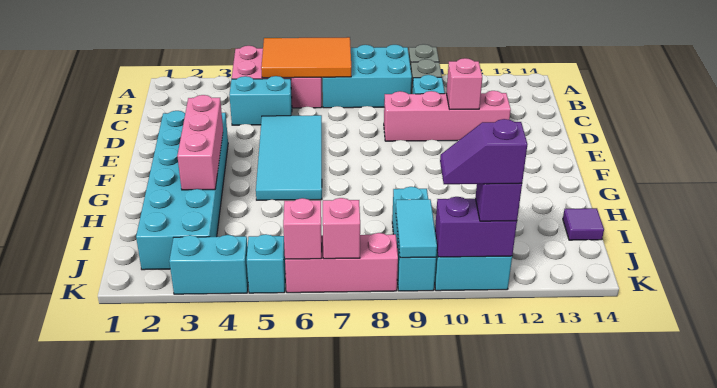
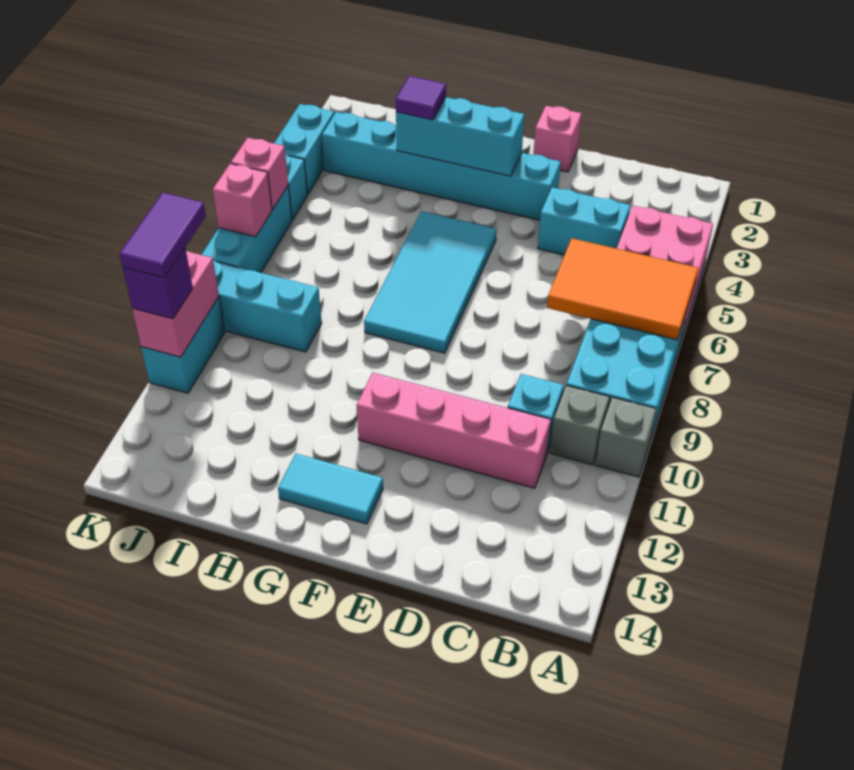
orange 2x3 tile [261,37,351,78] -> orange 2x3 tile turned to [547,238,698,340]
cyan 1x2 brick [230,76,292,125] -> cyan 1x2 brick turned to [538,187,630,255]
cyan 2x4 tile [256,115,322,200] -> cyan 2x4 tile turned to [364,211,497,353]
pink 1x4 brick [384,91,511,141] -> pink 1x4 brick turned to [357,373,551,488]
pink 1x1 brick [446,58,482,110] -> pink 1x1 brick moved to [533,106,582,172]
cyan 2x6 brick [136,111,228,270] -> cyan 1x6 brick [322,112,561,220]
pink 1x3 brick [177,95,223,190] -> cyan 1x3 brick [396,97,524,176]
purple 1x1 tile [563,208,604,240] -> purple 1x1 tile moved to [396,76,446,120]
cyan 1x2 tile [396,199,437,258] -> cyan 1x2 tile moved to [278,454,383,524]
pink 1x3 brick [285,233,398,293] -> cyan 1x3 brick [201,185,292,273]
purple 1x2 brick [435,197,517,257] -> pink 1x2 brick [132,251,219,357]
purple 1x2 slope [440,119,527,184] -> purple 1x2 tile [119,192,206,278]

